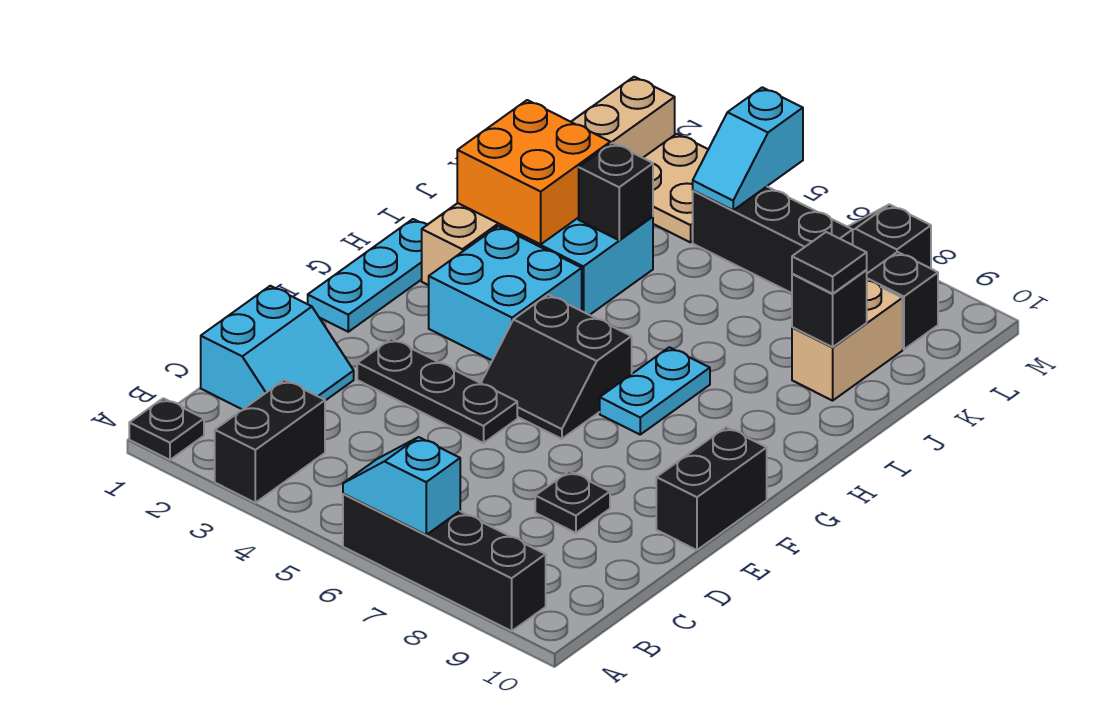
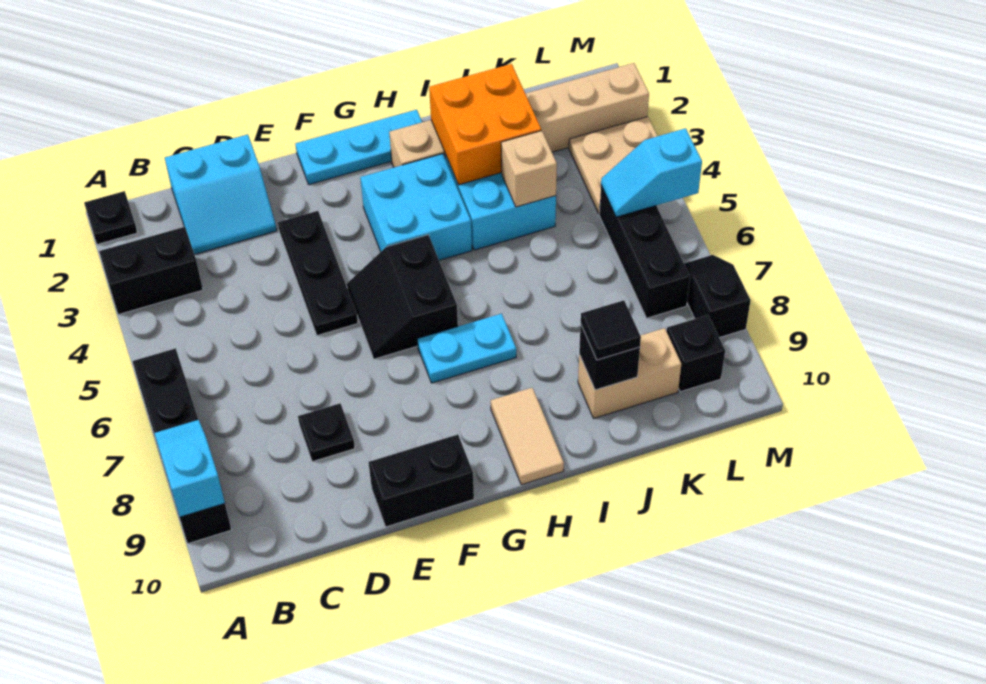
cyan 1x2 slope [343,437,460,535] -> cyan 1x2 slope moved to [154,420,225,517]
none -> tan 1x2 tile [491,388,564,485]
black 1x1 brick [579,143,653,240] -> tan 1x1 brick [501,131,557,207]

